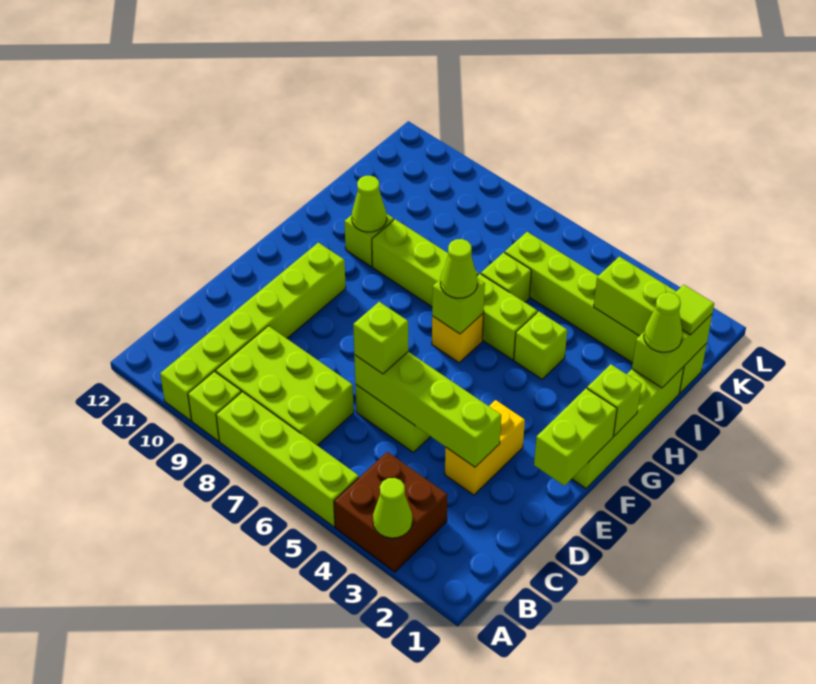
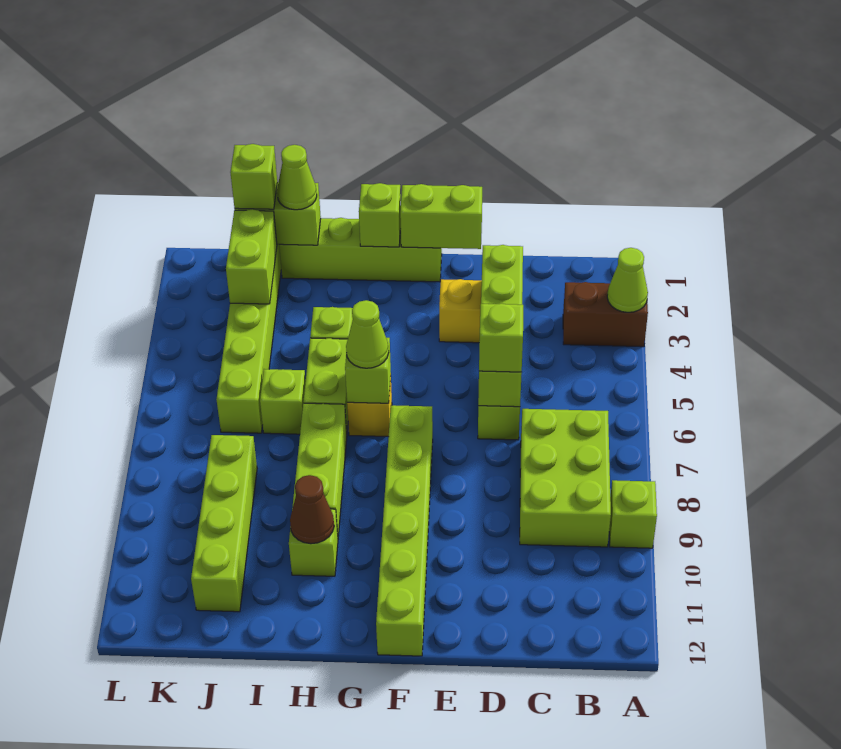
brown 2x2 brick [334,452,447,572] -> brown 1x2 brick [563,282,648,347]
lime 1x4 brick [216,392,359,527] -> lime 1x4 brick moved to [191,435,257,612]
lime 1x6 brick [160,243,346,420] -> lime 1x6 brick turned to [376,405,433,656]
lime 1x1 cone [352,176,387,232] -> brown 1x1 cone [290,475,334,544]
lime 1x1 tile [674,285,714,335] -> lime 1x1 brick [230,144,277,209]

